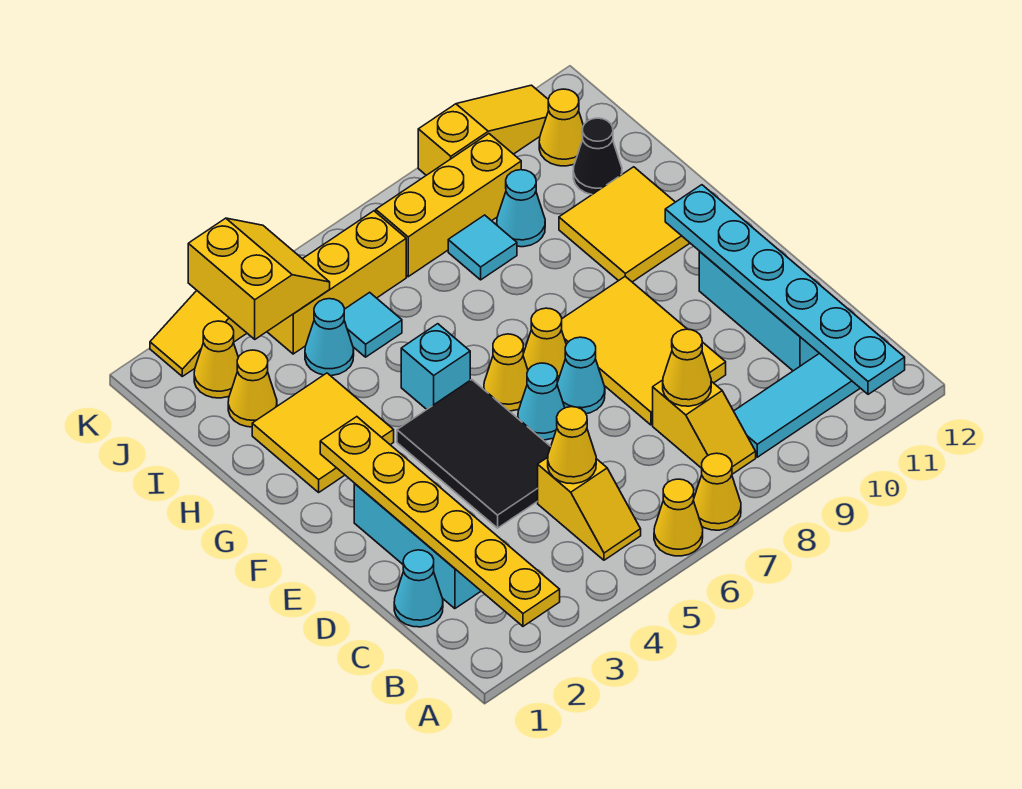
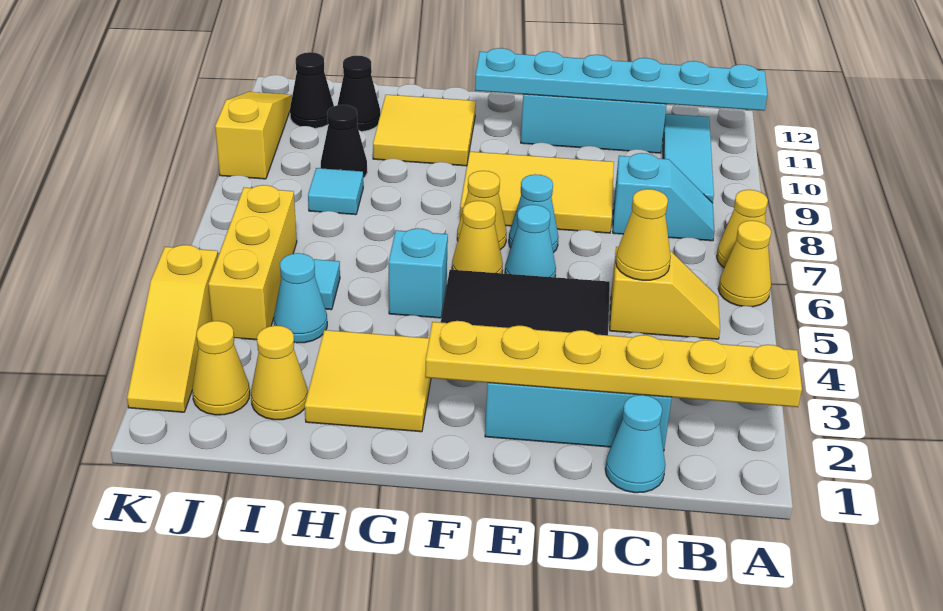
yellow 1x2 slope [653,380,756,474] -> cyan 1x2 slope [613,153,715,241]
yellow 1x1 cone [663,329,711,406] -> none
cyan 1x1 cone [497,170,545,247] -> black 1x1 cone [321,105,367,178]
yellow 2x2 slope [188,218,330,339] -> none
yellow 1x3 brick [376,134,521,277] -> none
yellow 1x1 cone [539,89,583,166] -> black 1x1 cone [290,52,334,128]

